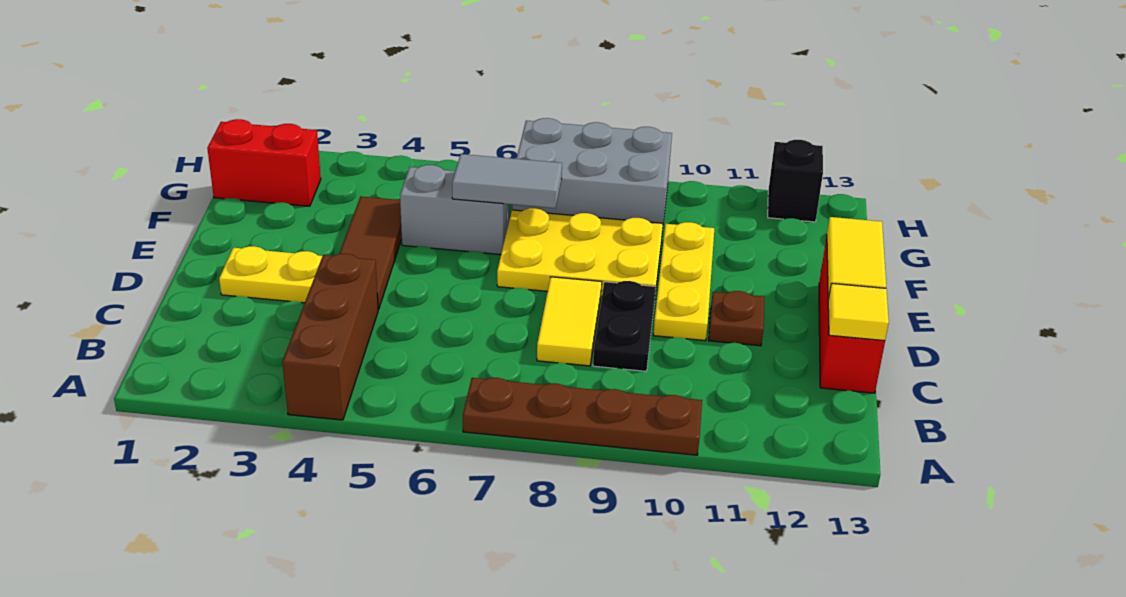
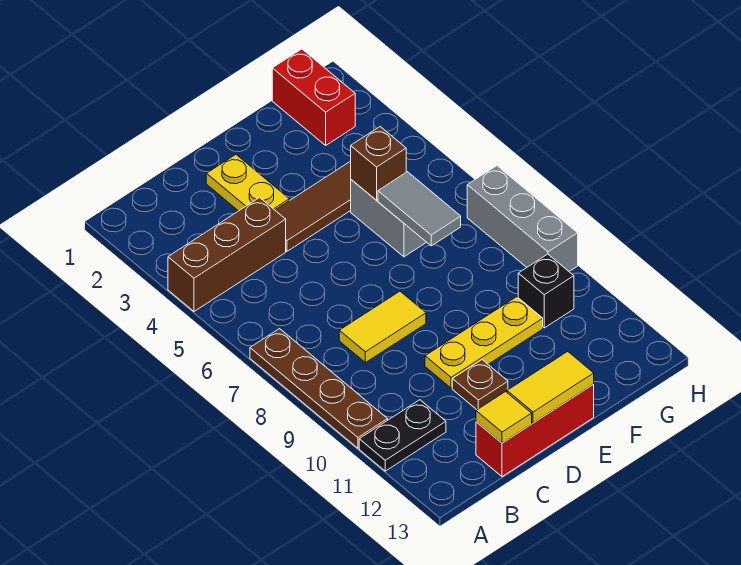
black 1x2 plate [593,281,656,371] -> black 1x2 plate moved to [359,400,446,471]
yellow 2x3 plate [497,208,663,296] -> none
none -> brown 1x1 brick [351,127,406,200]
grey 2x3 brick [512,118,672,231] -> grey 1x3 brick [467,166,578,271]
black 1x1 brick [768,140,823,222] -> black 1x1 brick moved to [518,254,574,328]

